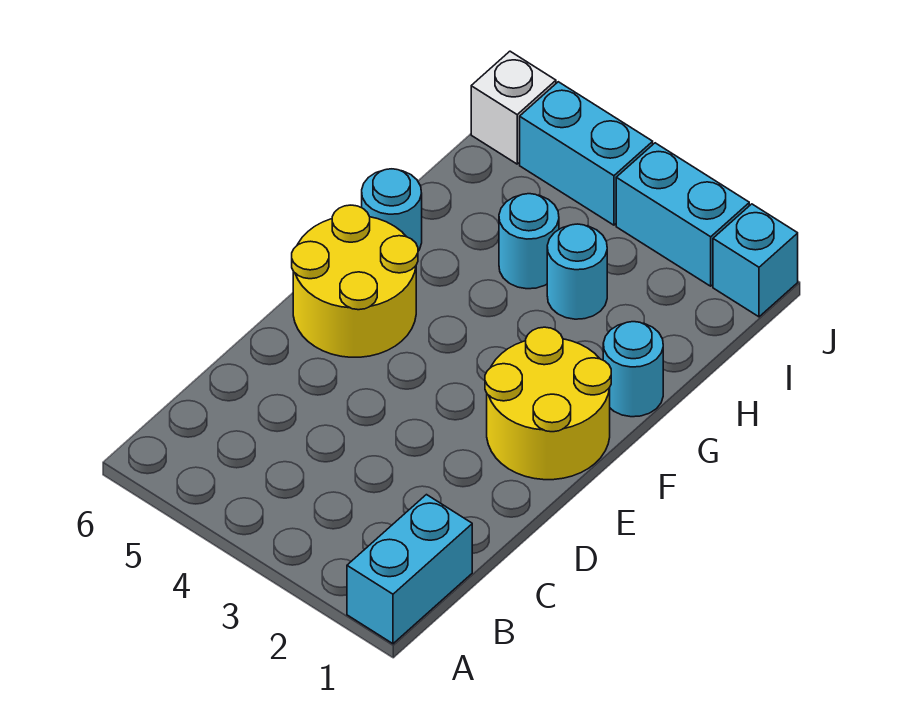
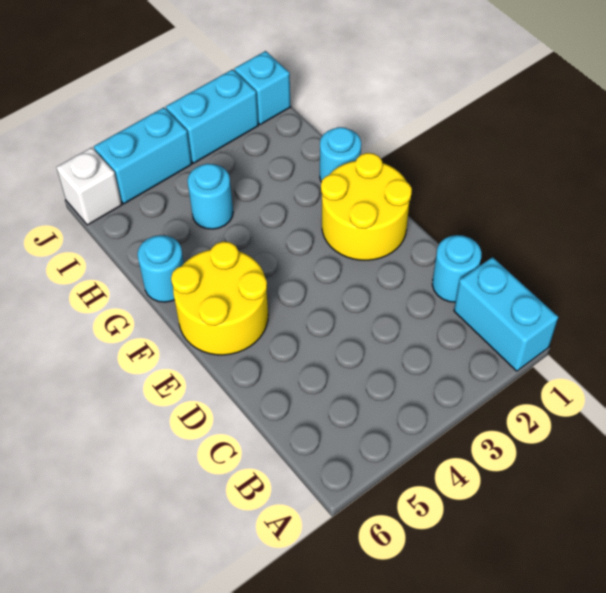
cyan 1x1 round brick [547,224,607,319] -> cyan 1x1 round brick moved to [432,235,481,302]

